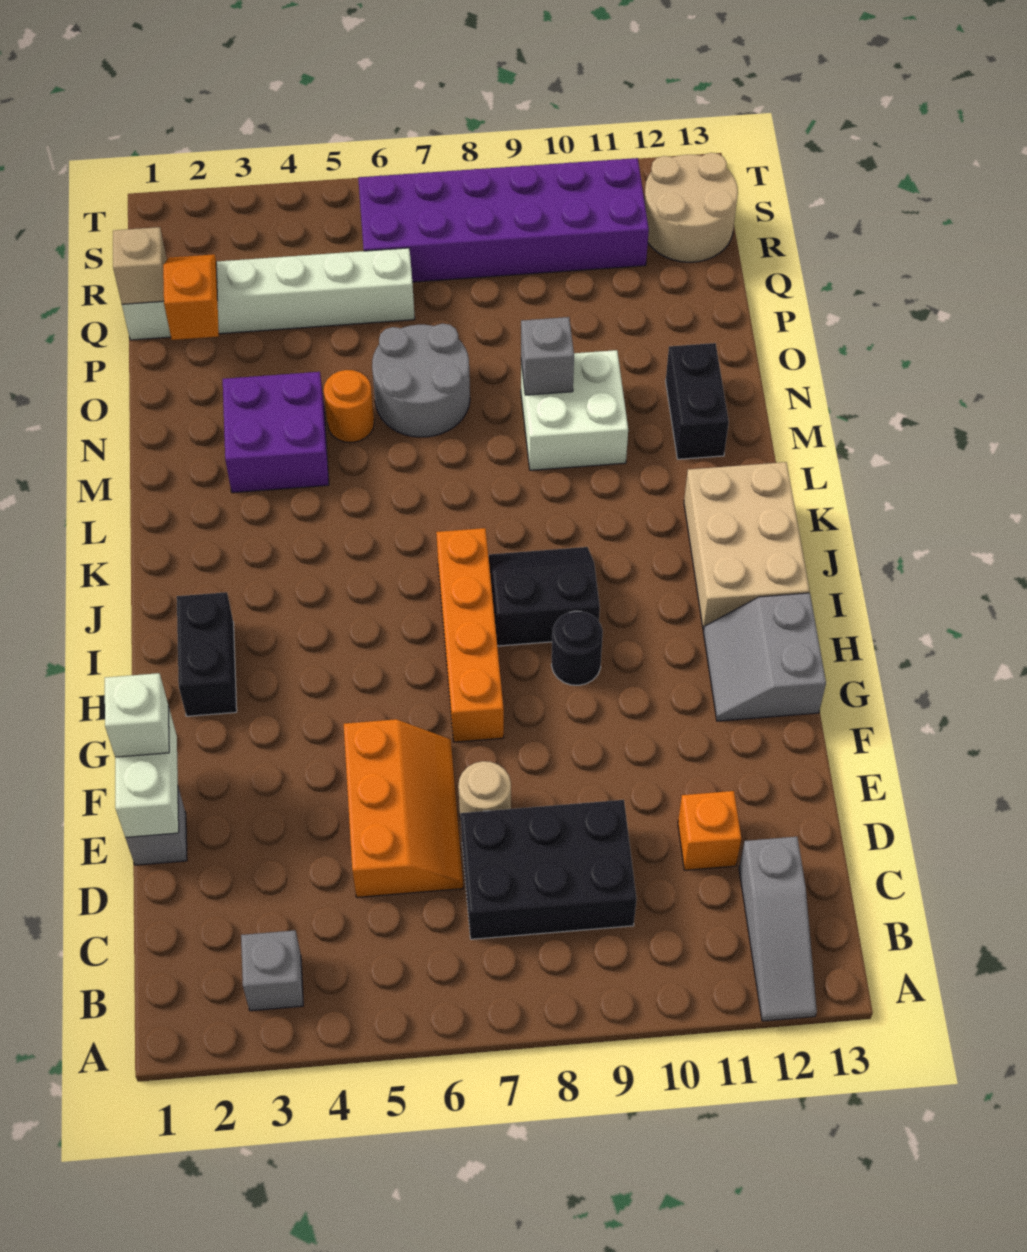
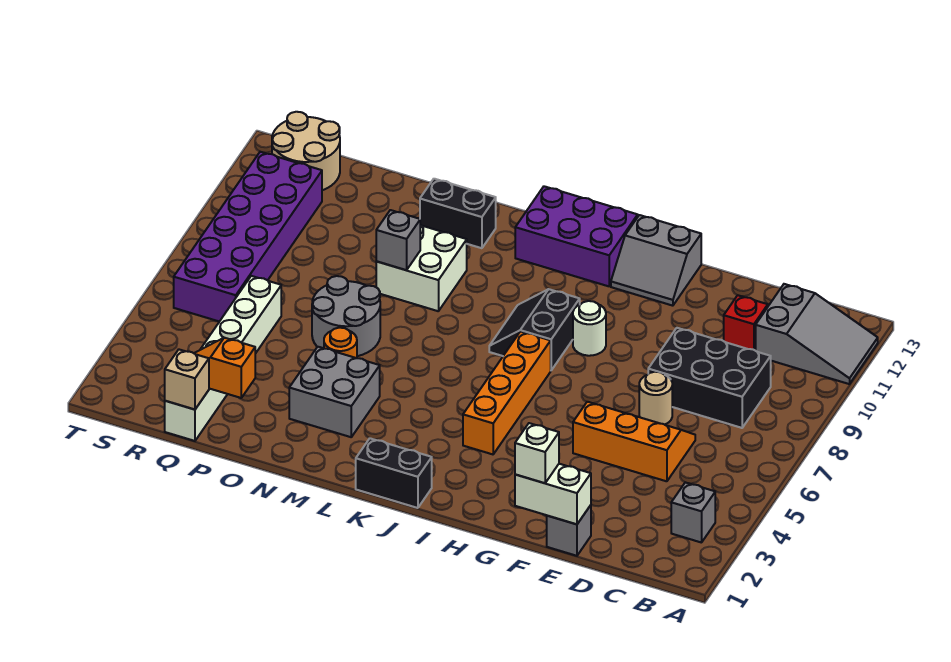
grey 1x3 slope [739,837,817,1021] -> grey 2x3 slope [756,284,878,384]
black 2x3 brick [461,800,637,939] -> black 2x3 brick turned to [648,328,771,428]
orange 1x1 brick [678,791,741,870] -> red 1x1 brick [724,295,768,351]
orange 1x4 brick [436,528,504,742] -> orange 1x4 brick turned to [463,331,551,454]
black 1x2 brick [177,592,237,716] -> black 1x2 brick moved to [356,438,432,508]
black 1x1 round brick [551,611,603,685] -> white 1x1 round brick [573,301,606,356]
tan 2x3 brick [684,462,810,630] -> purple 2x3 brick [515,186,638,286]
purple 2x2 brick [223,372,329,493] -> grey 2x2 brick [289,347,380,437]

